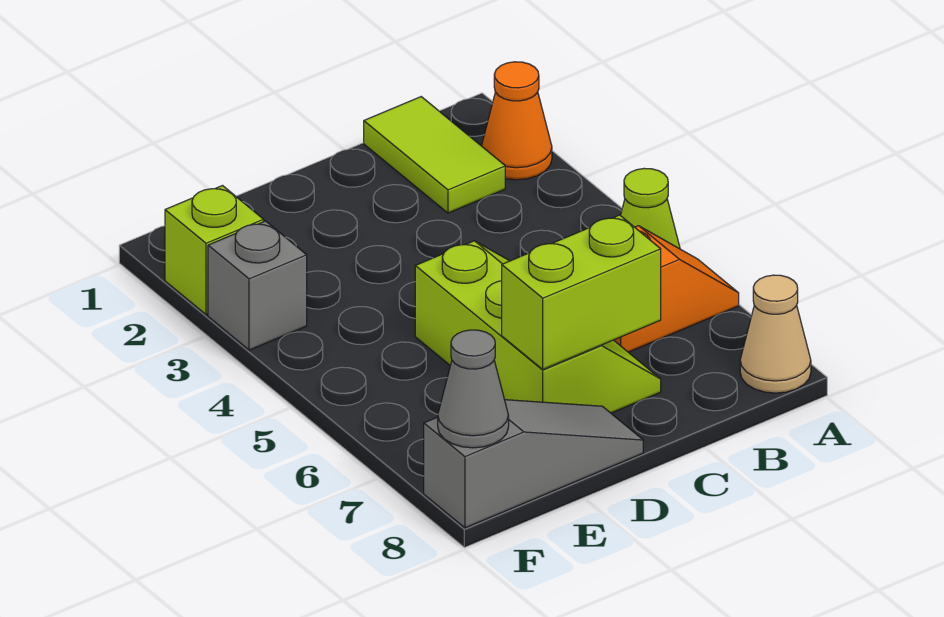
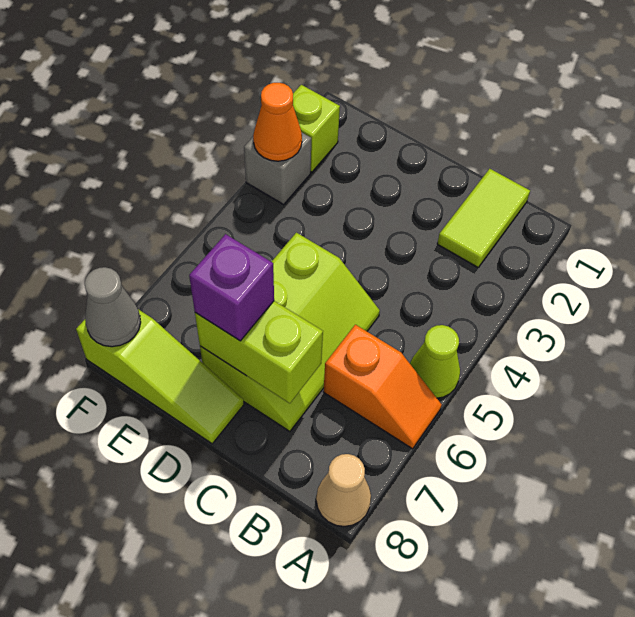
orange 1x1 cone [482,62,552,180] -> orange 1x1 cone moved to [253,83,302,161]
none -> purple 1x1 brick [189,234,274,341]
grey 1x3 slope [424,400,643,528] -> lime 1x3 slope [76,309,244,444]

